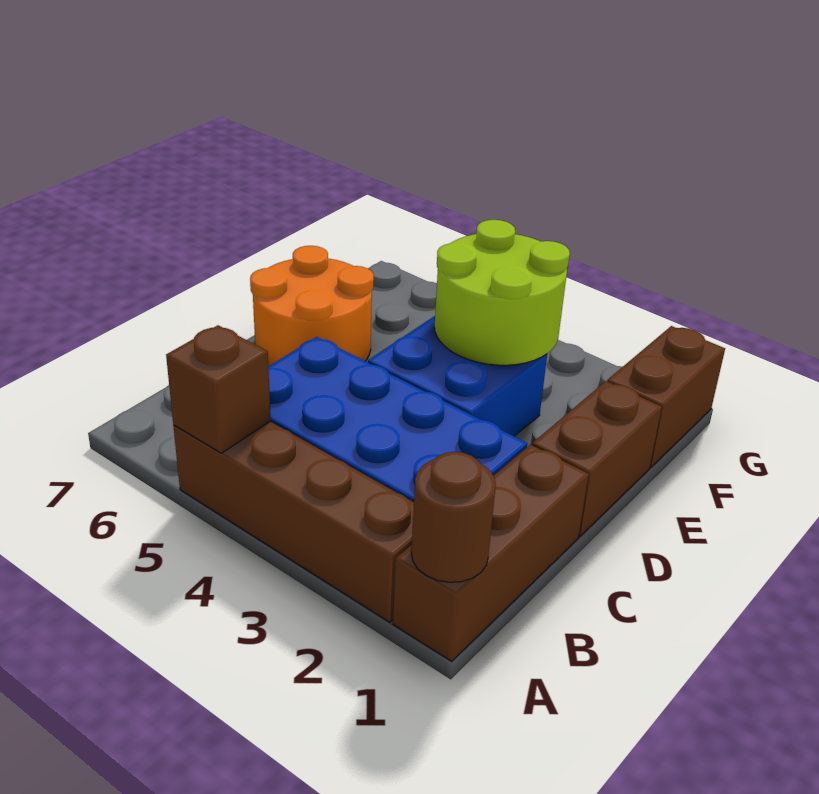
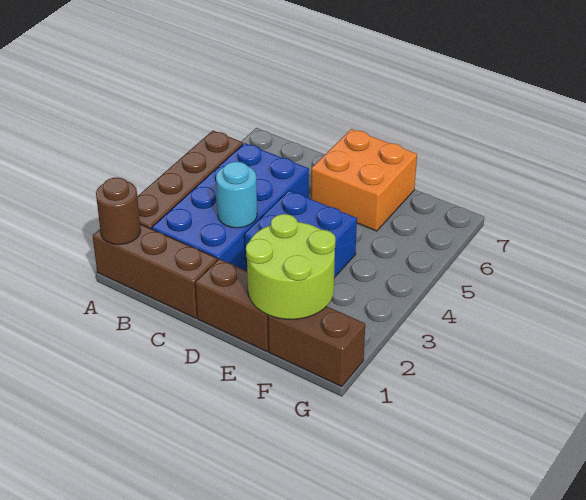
brown 1x1 brick [166,325,271,453] -> none
none -> cyan 1x1 round brick [216,162,257,228]
orange 2x2 round brick [250,246,374,367] -> orange 2x2 brick [311,129,417,231]
lime 2x2 round brick [435,220,570,365] -> lime 2x2 round brick moved to [246,214,335,319]

